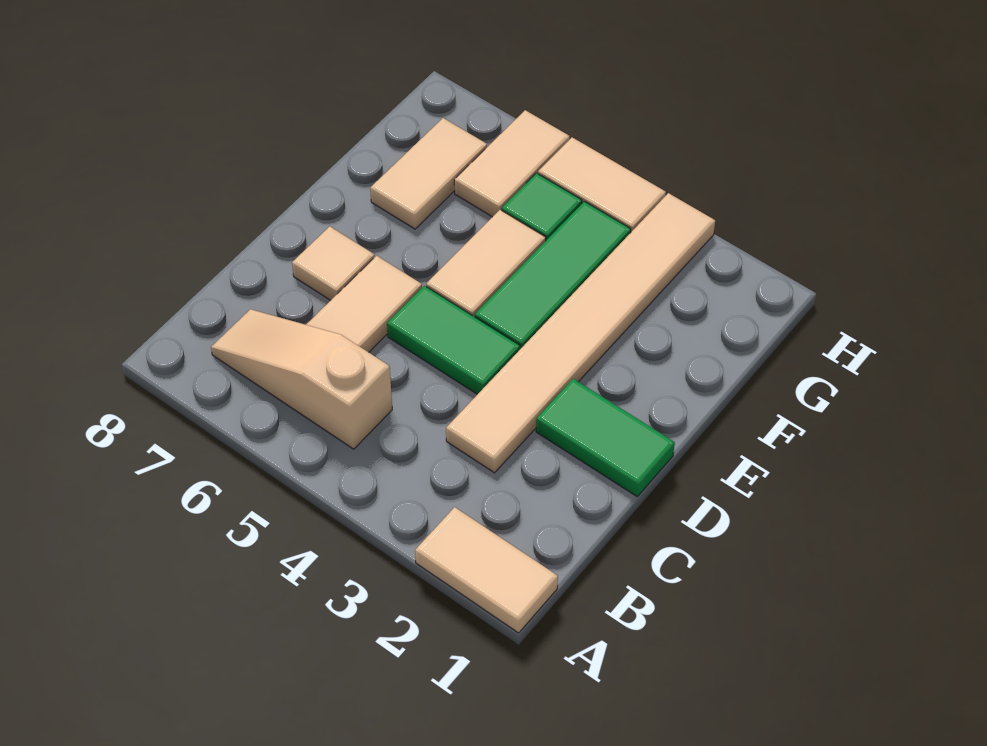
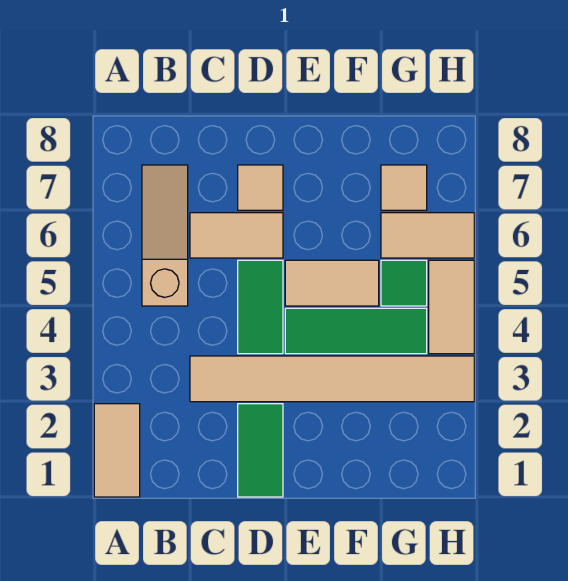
tan 1x2 tile [370,118,487,229] -> tan 1x1 tile [381,165,427,210]

